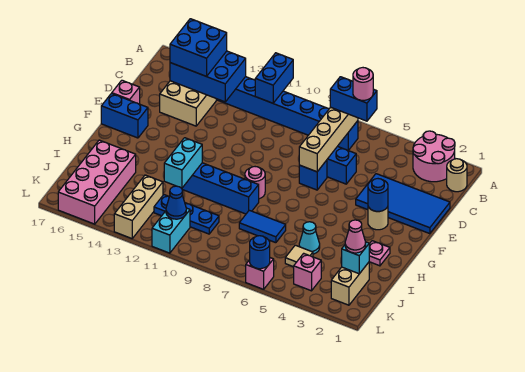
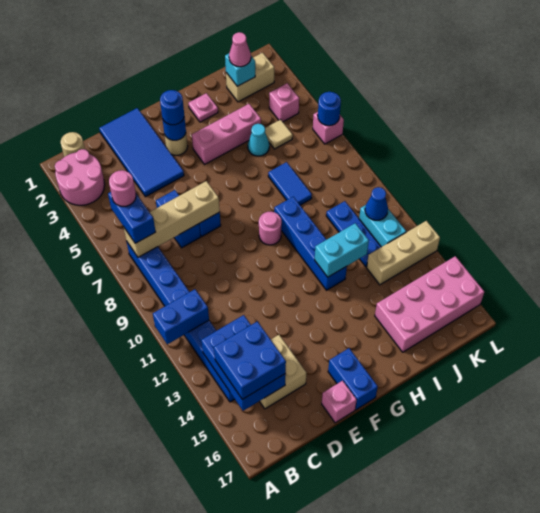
none -> blue 1x1 round brick [160,90,184,125]
none -> pink 1x3 brick [192,104,261,164]
cyan 1x2 brick [152,208,190,253] -> cyan 1x2 brick turned to [359,205,406,247]

